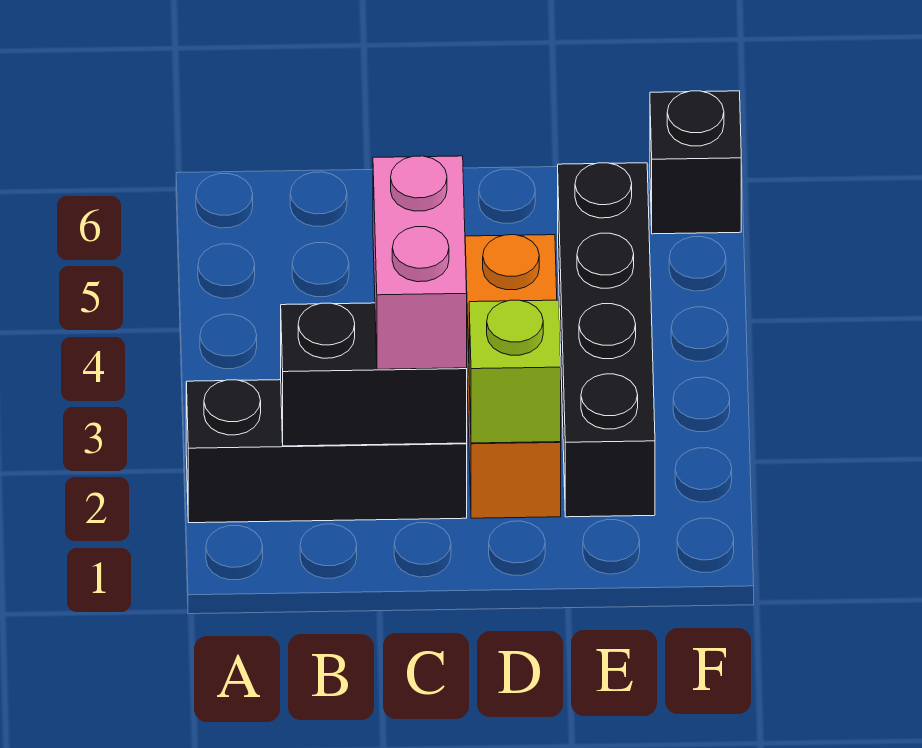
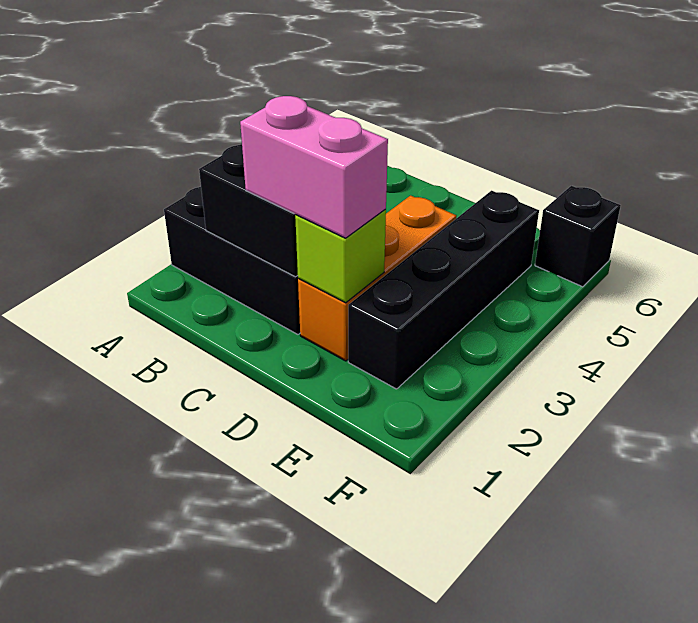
pink 1x2 brick [373,156,467,369] -> pink 1x2 brick turned to [240,96,388,238]

